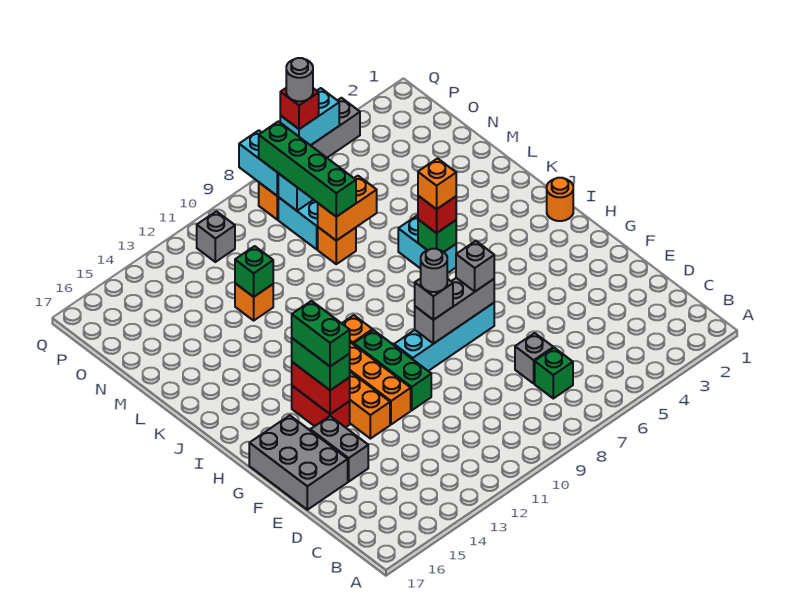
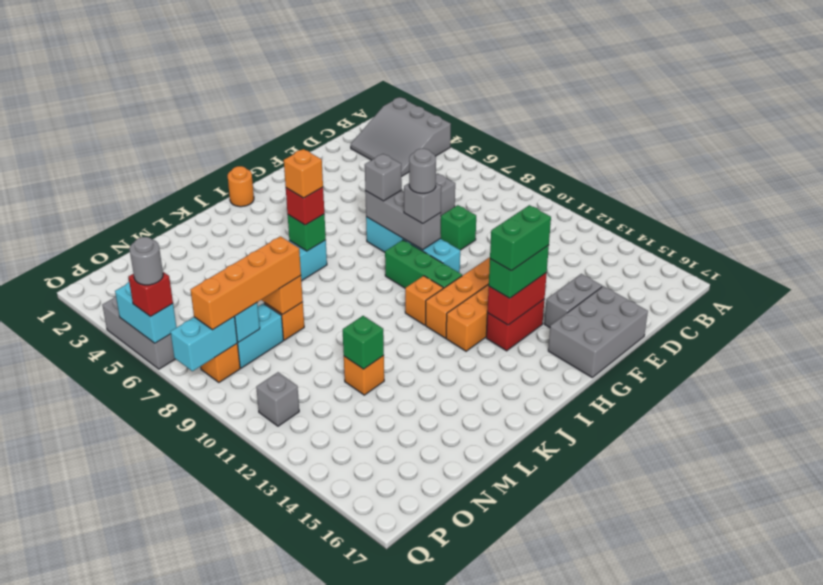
none -> grey 3x3 slope [351,97,451,177]
green 1x1 brick [535,348,573,398] -> green 1x1 brick moved to [440,205,476,250]
green 1x3 brick [354,330,431,410] -> green 1x3 brick turned to [385,240,462,288]
green 1x4 brick [259,121,356,217] -> orange 1x4 brick [191,236,301,330]

